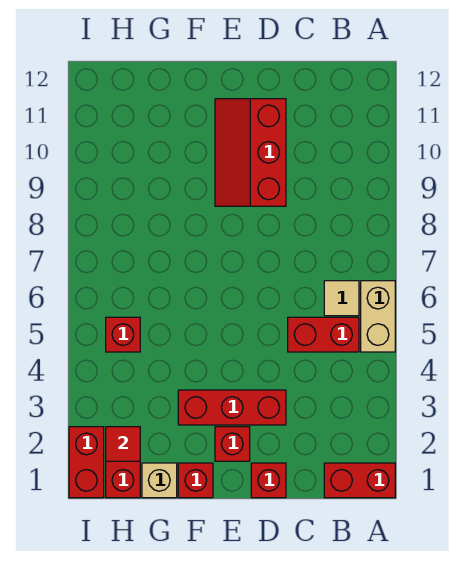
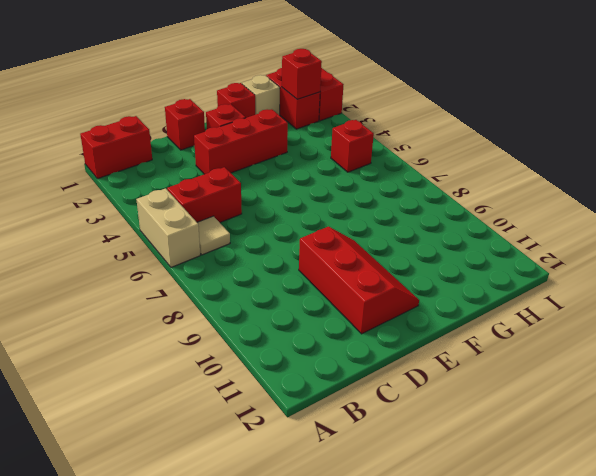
red 1x1 tile [106,427,140,461] -> red 1x1 brick [282,49,322,99]

